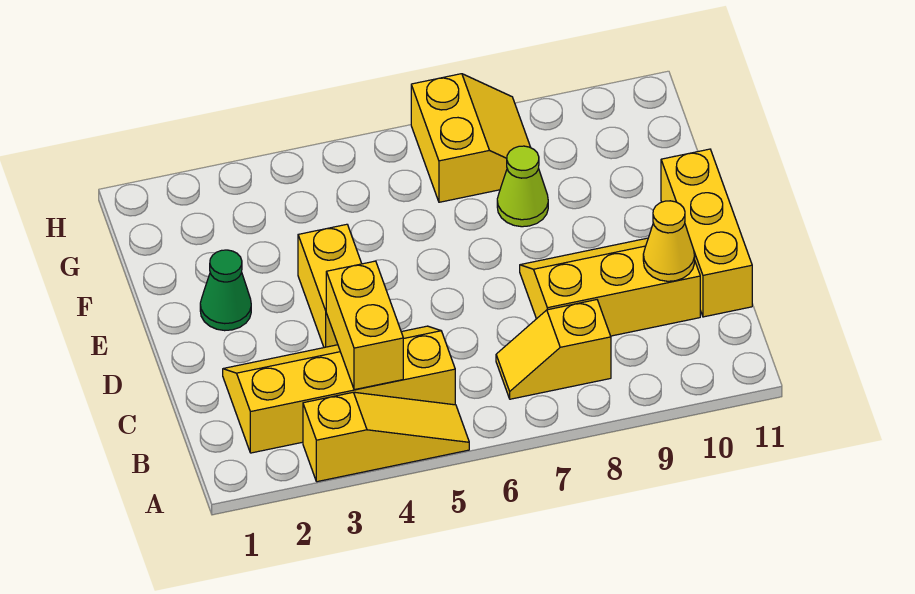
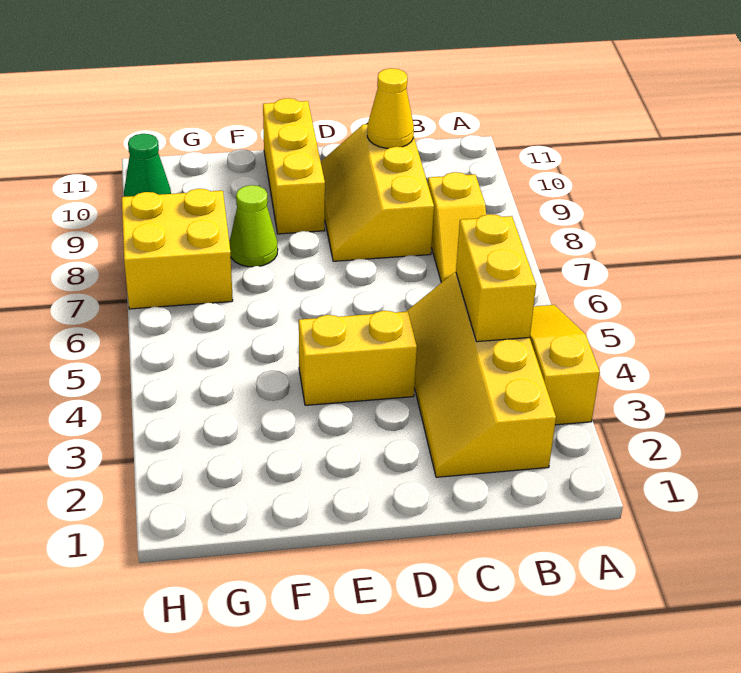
yellow 1x2 brick [326,261,403,390] -> yellow 1x2 brick turned to [456,214,536,342]
yellow 1x3 brick [661,149,752,317] -> yellow 1x3 brick turned to [263,98,325,234]
green 1x1 cone [200,250,251,331] -> green 1x1 cone moved to [124,134,171,197]
yellow 2x2 slope [411,74,531,202] -> yellow 2x2 brick [122,189,233,309]

